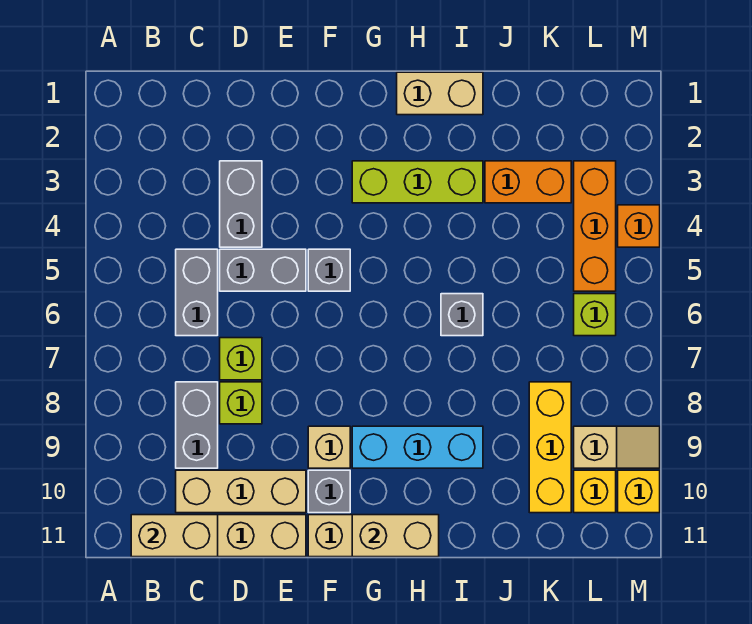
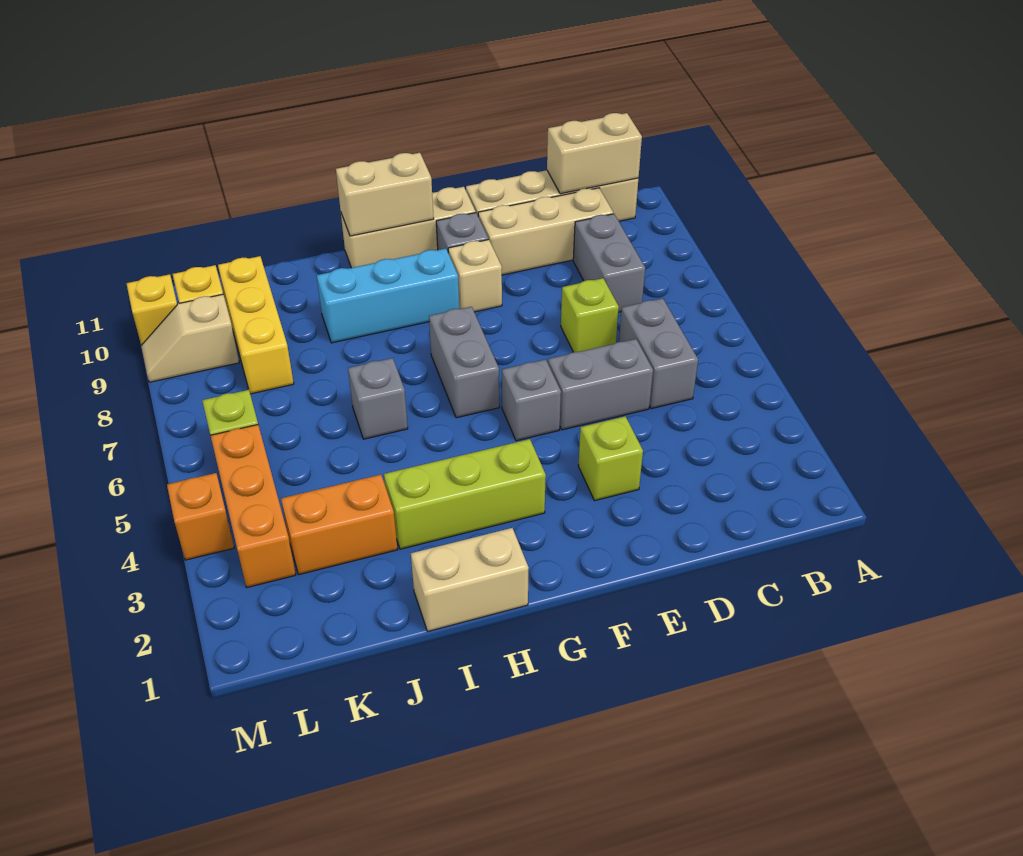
grey 1x2 brick [220,161,262,247] -> grey 1x2 brick moved to [429,307,499,418]
lime 1x1 brick [220,382,262,424] -> lime 1x1 brick moved to [578,416,643,501]

